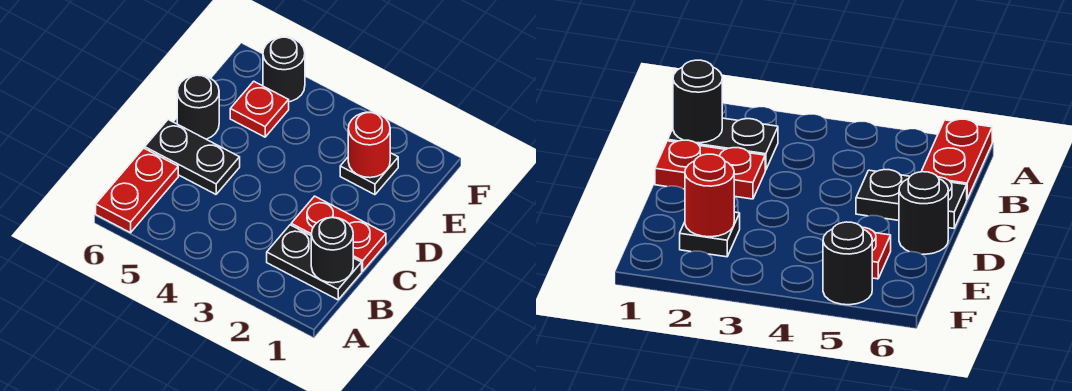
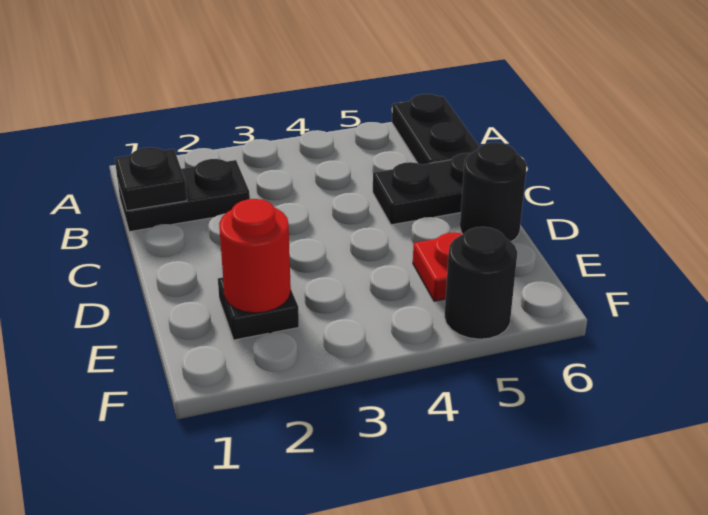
red 1x2 plate [96,148,178,233] -> black 1x2 plate [392,94,479,165]
black 1x1 round brick [311,217,353,283] -> black 1x1 plate [115,147,187,211]
red 1x2 plate [291,196,386,271] -> none

